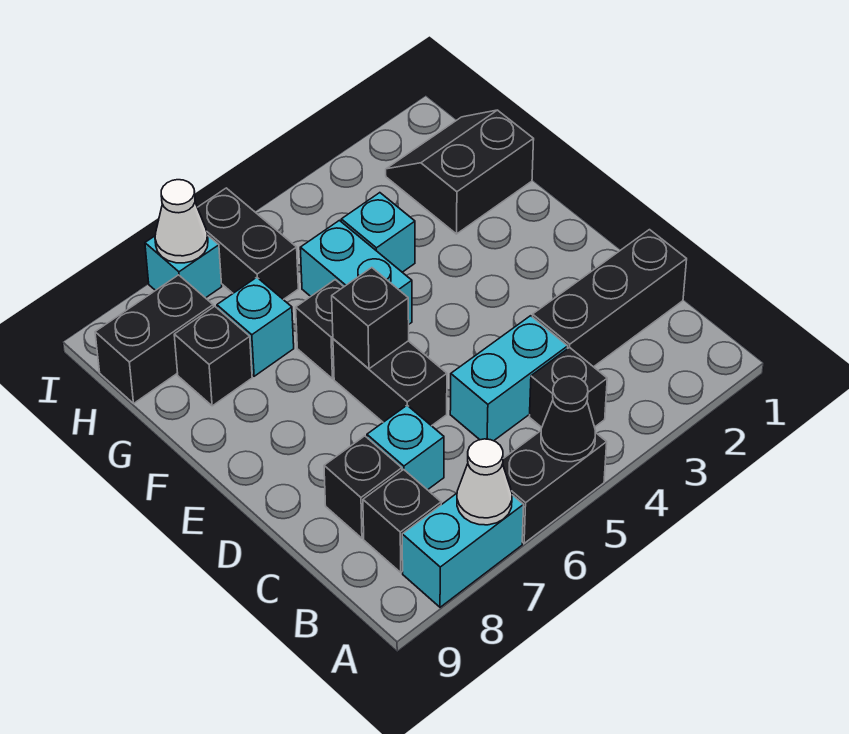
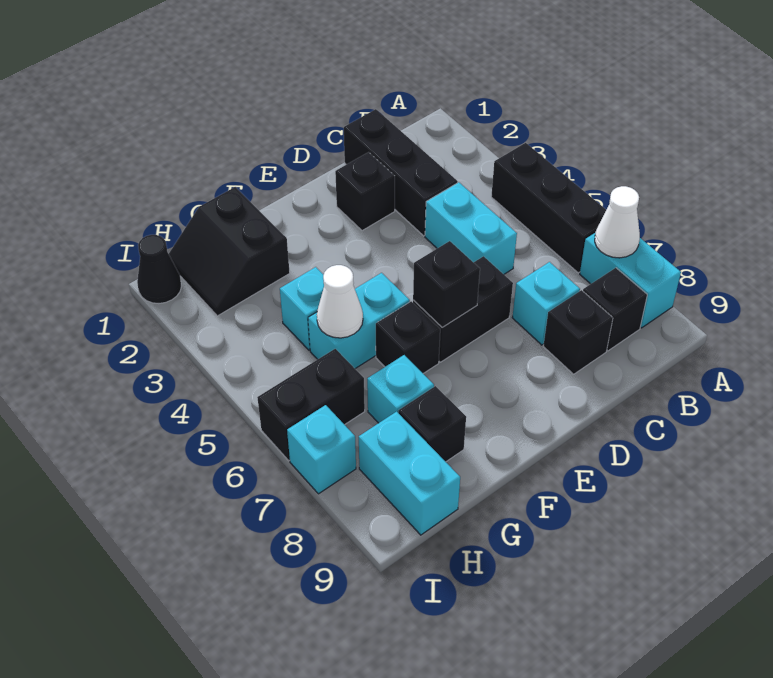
black 1x2 brick [503,431,607,543] -> black 1x3 brick [491,143,606,273]
black 1x1 cone [541,376,595,462] -> black 1x1 cone moved to [137,235,181,304]
black 1x1 brick [529,348,607,427] -> black 1x1 brick moved to [335,152,395,231]
black 1x2 brick [95,275,213,403] -> cyan 1x2 brick [359,412,460,535]
white 1x1 cone [155,180,208,263] -> white 1x1 cone moved to [317,265,363,338]

